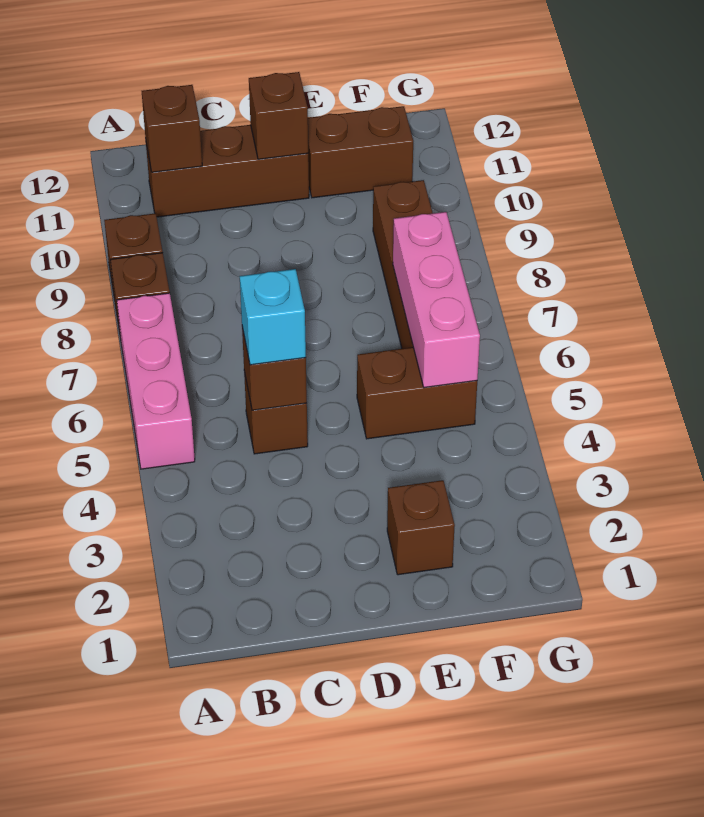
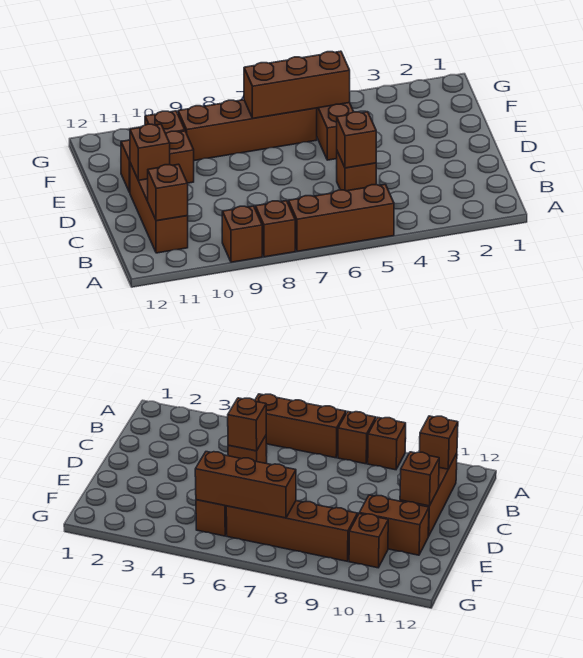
pink 1x3 brick [117,293,195,469] -> brown 1x3 brick [288,184,394,251]
cyan 1x1 brick [240,269,306,365] -> none
brown 1x1 brick [387,480,455,575] -> brown 1x1 brick moved to [145,111,185,133]
brown 1x2 brick [308,106,413,198] -> brown 1x2 brick turned to [121,131,194,192]
pink 1x3 brick [393,212,480,388] -> brown 1x3 brick [244,51,350,118]

